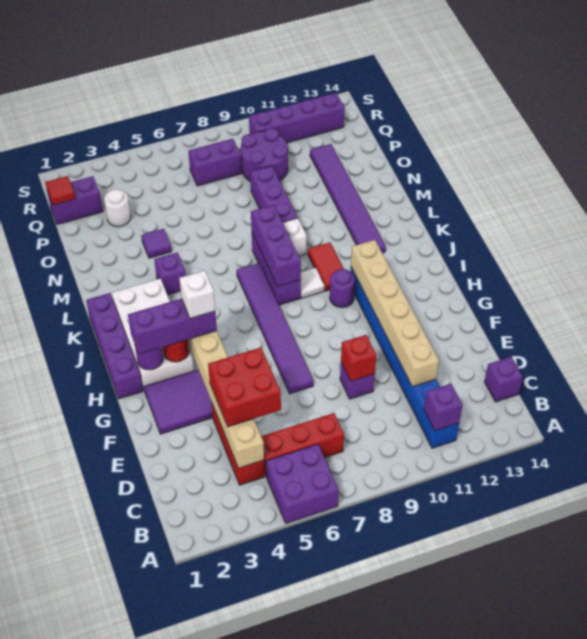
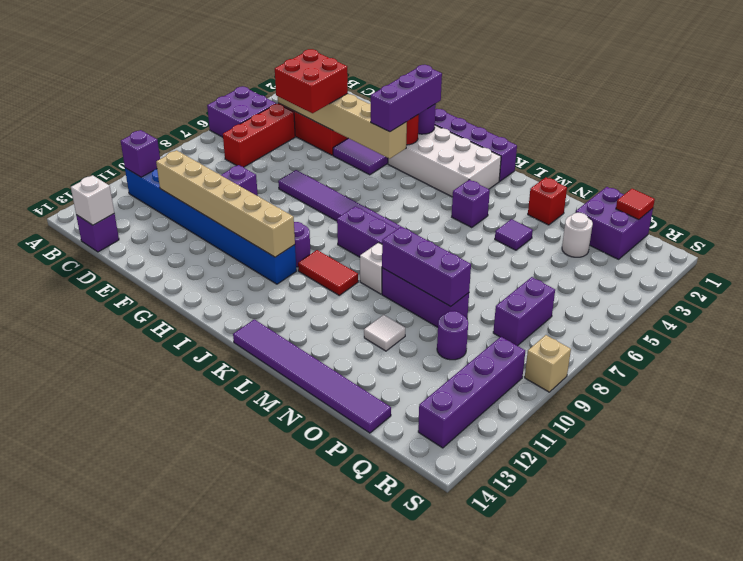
red 1x1 brick [341,335,376,381] -> red 1x1 brick moved to [528,177,567,225]
white 1x1 brick [179,271,215,318] -> white 1x1 brick moved to [71,175,114,225]
purple 1x3 brick [251,205,301,287] -> purple 1x3 brick moved to [382,227,471,307]
white 1x1 tile [301,268,325,298] -> white 1x1 tile moved to [364,315,405,351]
purple 1x6 tile [310,144,386,253] -> purple 1x6 tile moved to [233,319,391,433]
purple 2x2 round brick [241,128,288,182] -> purple 1x1 round brick [437,311,468,360]
purple 1x2 brick [47,176,103,224] -> purple 2x2 brick [576,187,653,259]
none -> tan 1x1 brick [525,335,571,392]

